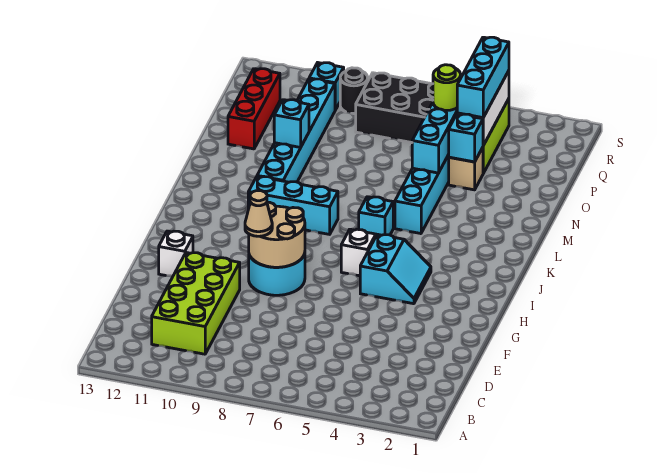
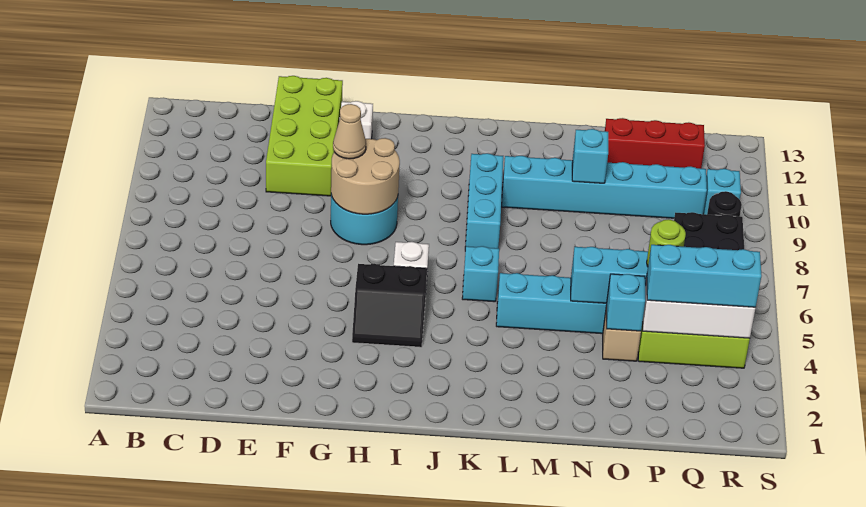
lime 2x4 brick [152,253,240,354] -> lime 2x4 brick turned to [266,76,343,196]
cyan 2x2 slope [360,234,431,304] -> black 2x2 slope [352,264,427,347]

